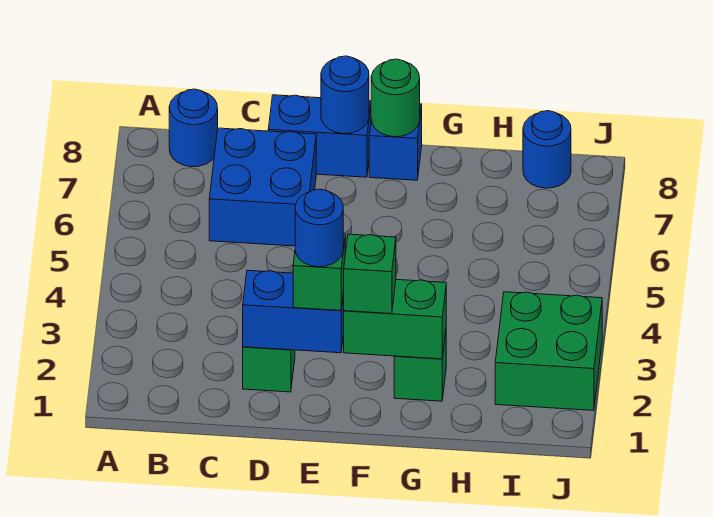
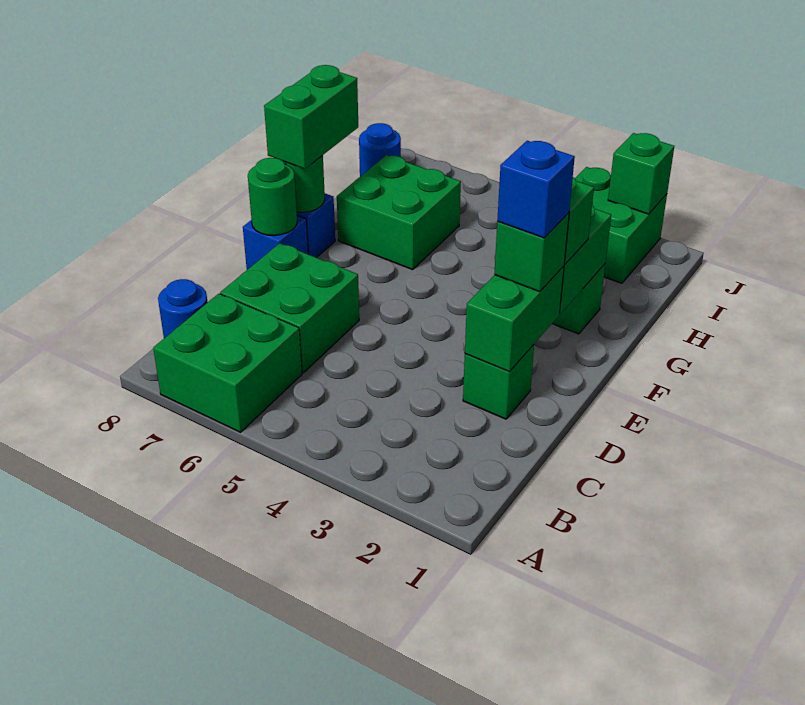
none -> green 2x2 brick [153,294,302,432]
blue 2x2 brick [209,128,316,246] -> green 2x2 brick [220,243,359,373]
blue 1x2 brick [243,270,344,353] -> green 1x2 brick [465,266,564,371]
blue 1x2 brick [268,95,371,177] -> blue 1x1 brick [243,216,308,270]
blue 1x1 round brick [295,189,343,267] -> blue 1x1 brick [497,141,575,238]
blue 1x1 round brick [321,56,369,134] -> green 1x1 round brick [248,158,297,236]
none -> green 1x2 brick [264,65,358,169]
none -> green 2x2 brick [337,155,461,270]
none -> green 1x1 brick [608,133,674,214]

